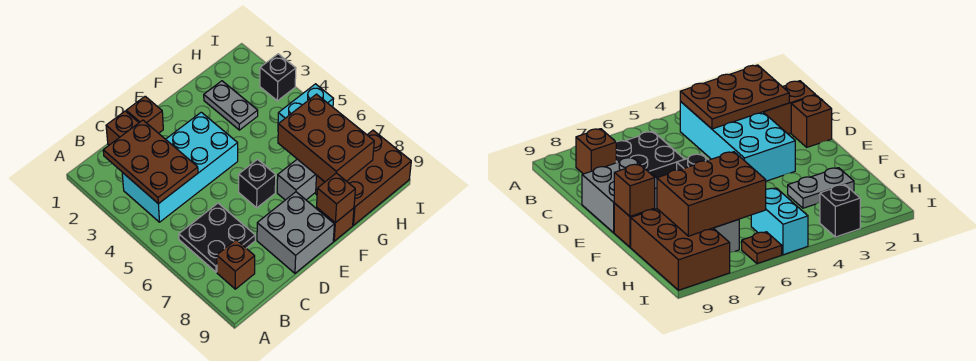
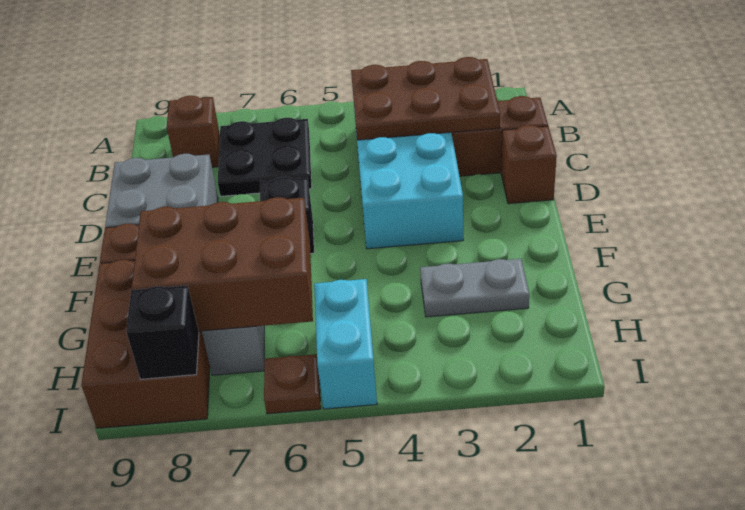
brown 1x1 brick [317,173,355,223] -> none
black 1x1 brick [260,54,296,101] -> black 1x1 brick moved to [126,285,199,379]

